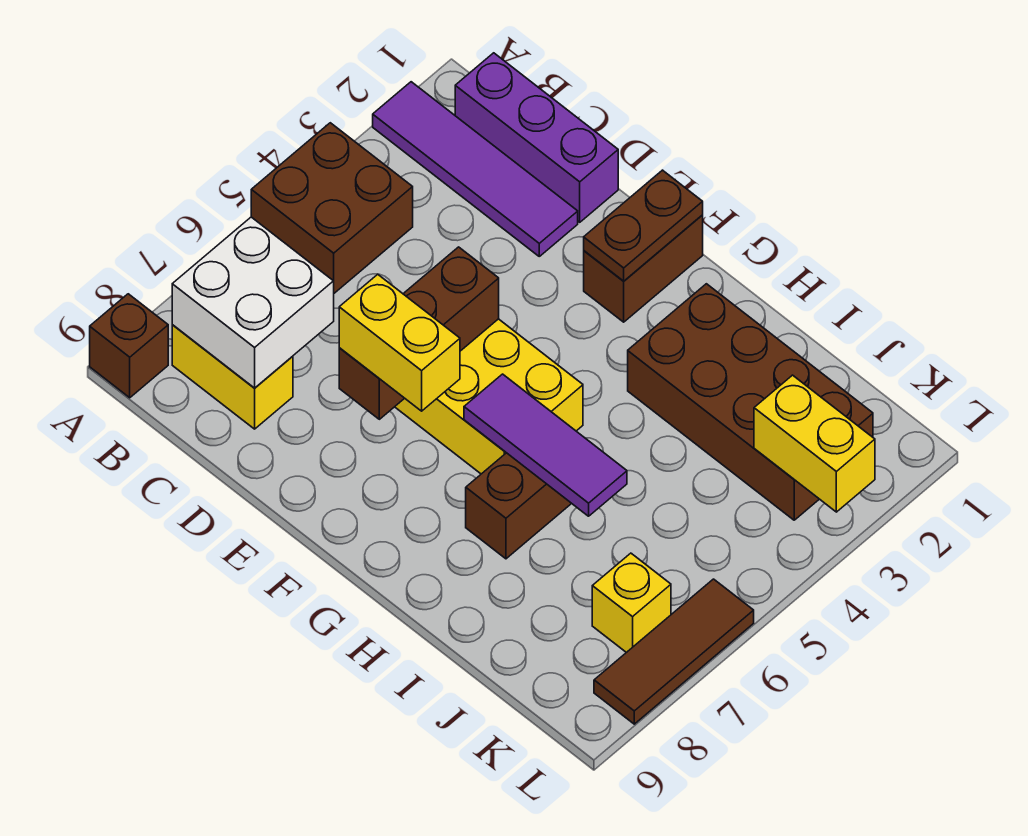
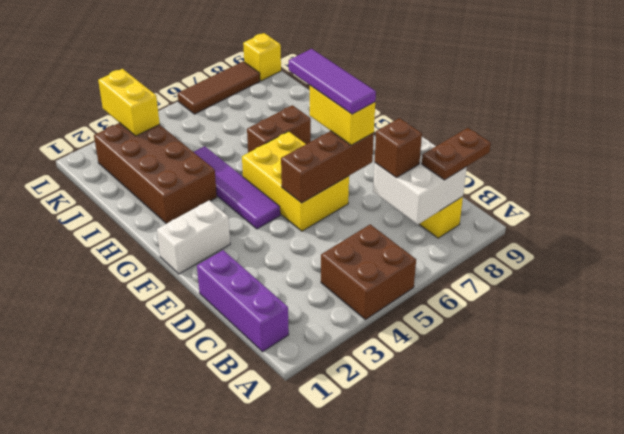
purple 1x4 tile [373,82,578,256] -> purple 1x4 tile moved to [194,146,280,229]
brown 1x1 brick [90,294,168,398] -> brown 1x1 brick moved to [375,118,422,178]
brown 1x2 brick [584,215,703,322] -> white 1x2 brick [157,200,230,274]
brown 1x2 plate [584,170,703,281] -> brown 1x2 plate moved to [422,128,491,180]
purple 1x3 tile [464,374,627,516] -> purple 1x3 tile moved to [289,49,376,114]
yellow 1x1 brick [592,553,671,653] -> yellow 1x1 brick moved to [243,33,281,81]

